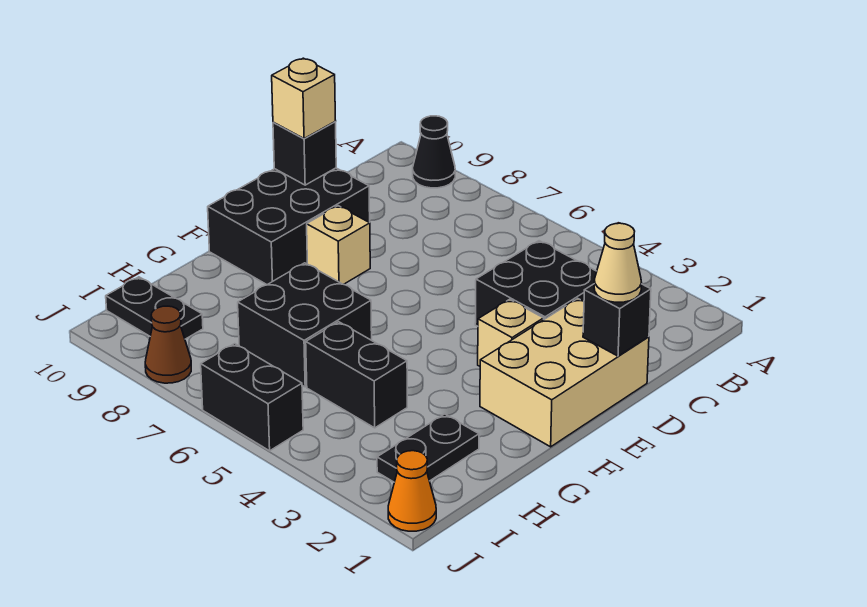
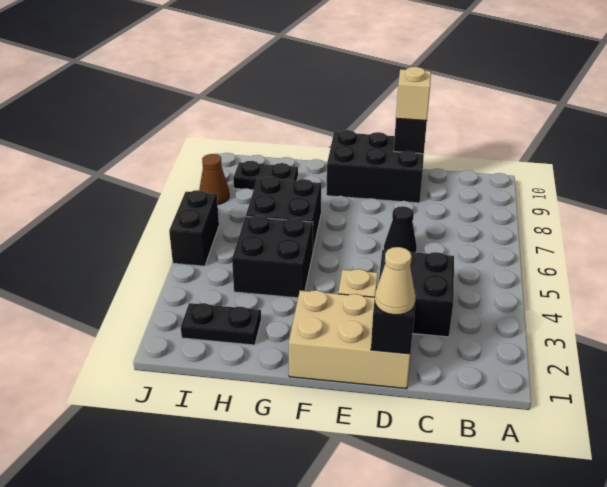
black 1x1 cone [413,116,455,188] -> black 1x1 cone moved to [384,206,417,253]
tan 1x1 brick [307,206,370,284] -> none
black 1x2 brick [306,322,407,428] -> black 2x2 brick [232,216,313,298]
black 1x2 plate [106,277,203,339] -> black 1x2 plate turned to [233,161,298,190]
orange 1x1 cone [388,451,436,531] -> none

